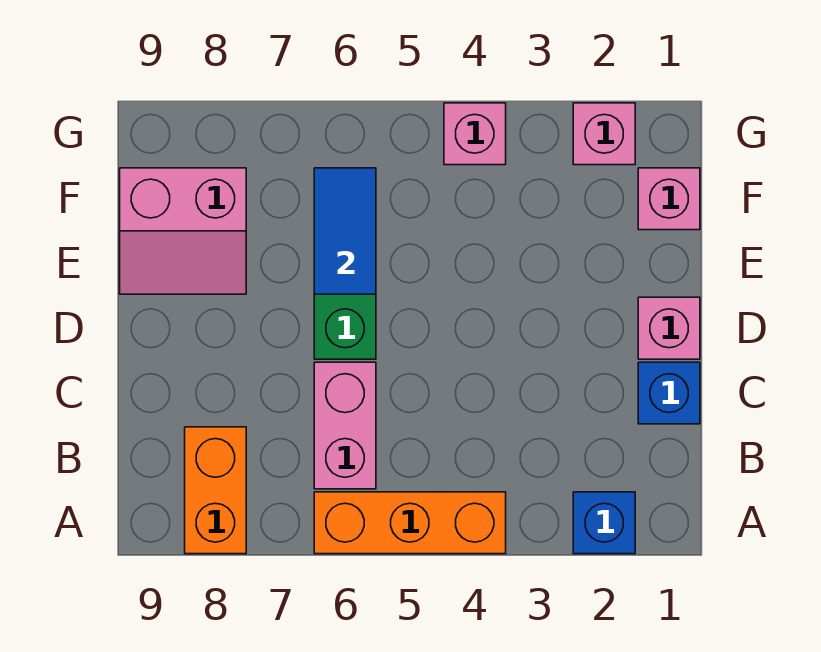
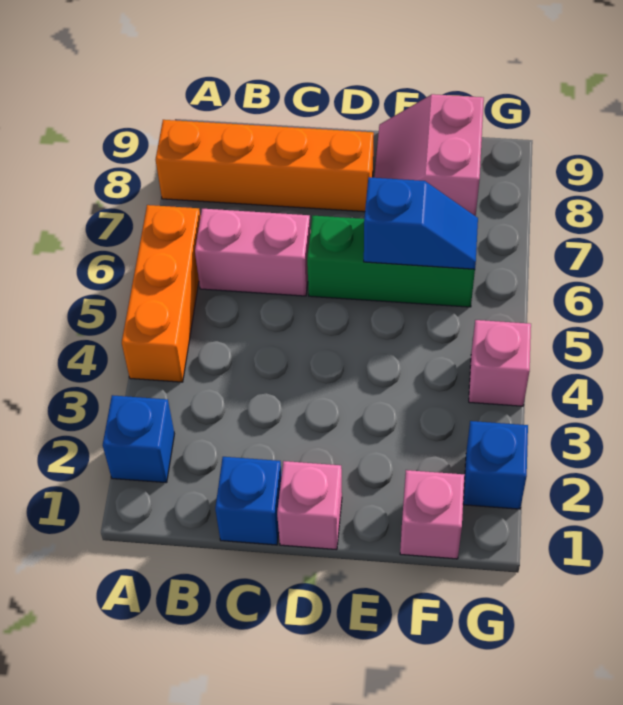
orange 1x2 brick [185,427,246,554] -> orange 1x4 brick [156,120,374,212]
blue 1x2 tile [314,168,376,294] -> blue 1x2 slope [364,177,478,269]
pink 1x1 brick [573,103,635,165] -> blue 1x1 brick [463,421,528,509]

